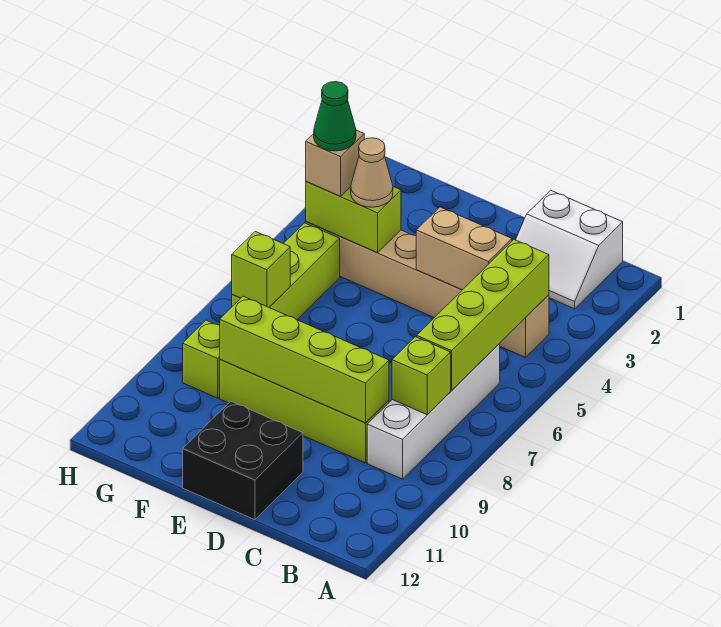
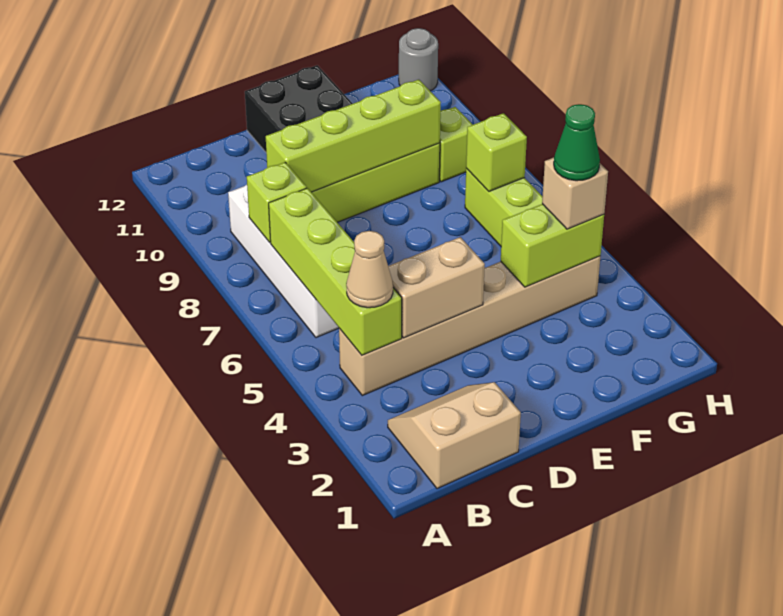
white 2x2 slope [516,190,623,309] -> tan 2x2 slope [388,382,521,489]
tan 1x1 cone [351,138,393,207] -> tan 1x1 cone moved to [346,231,393,308]
none -> grey 1x1 round brick [399,28,438,91]

